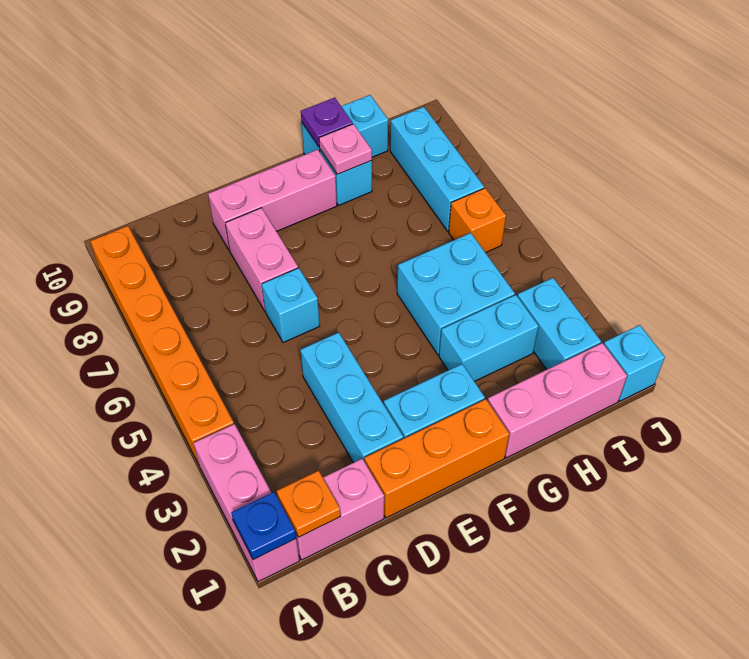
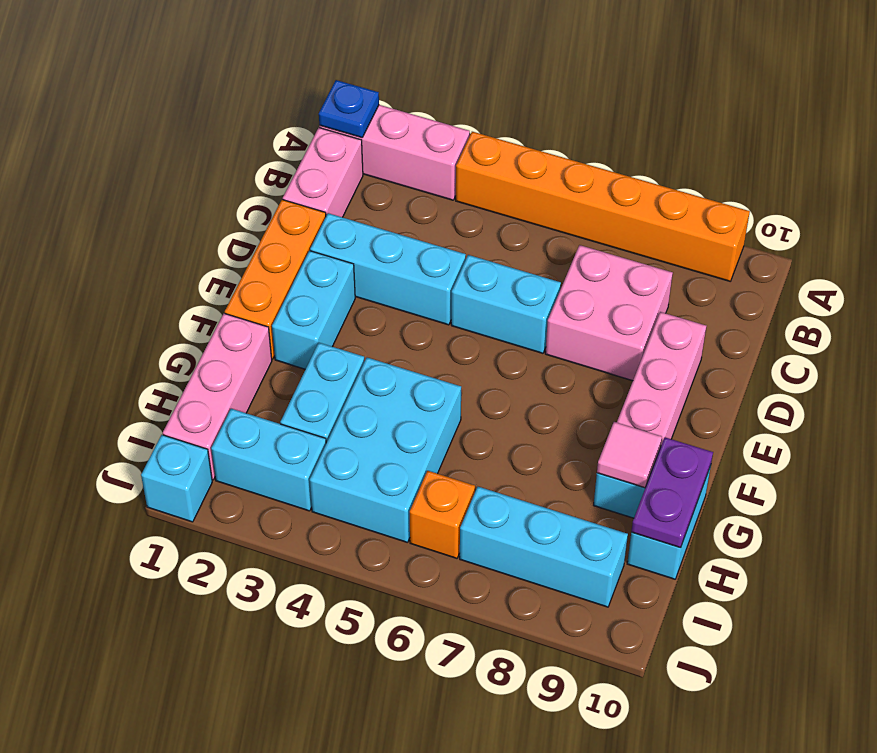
orange 1x1 plate [277,471,341,537] -> none
cyan 1x1 brick [262,268,320,343] -> cyan 1x2 brick [451,255,561,353]
pink 1x2 brick [225,208,298,311] -> pink 2x2 brick [545,245,673,381]
cyan 2x2 brick [397,233,515,355] -> cyan 2x3 brick [310,357,461,543]
pink 1x1 plate [319,124,372,174] -> pink 1x1 tile [597,422,662,488]
purple 1x1 plate [301,98,353,147] -> purple 1x2 plate [631,437,713,548]

